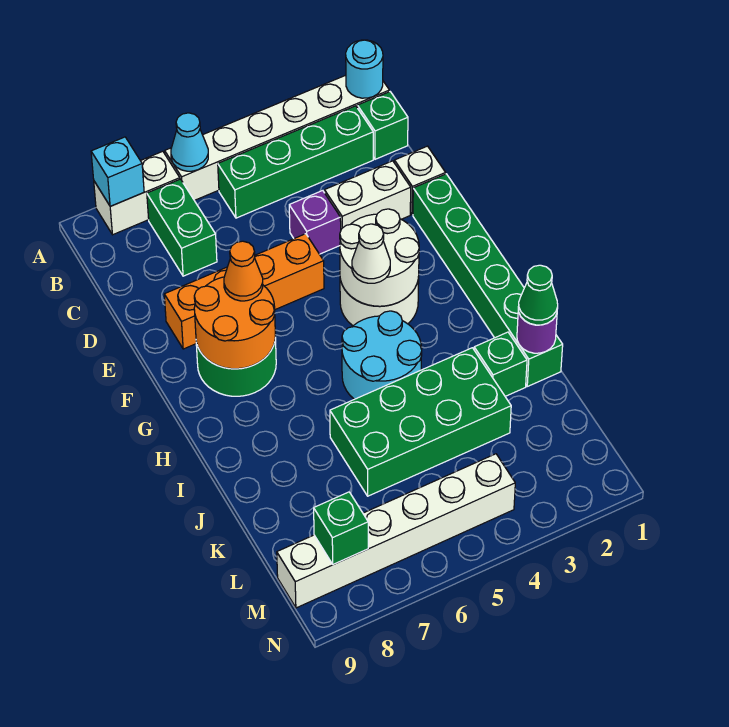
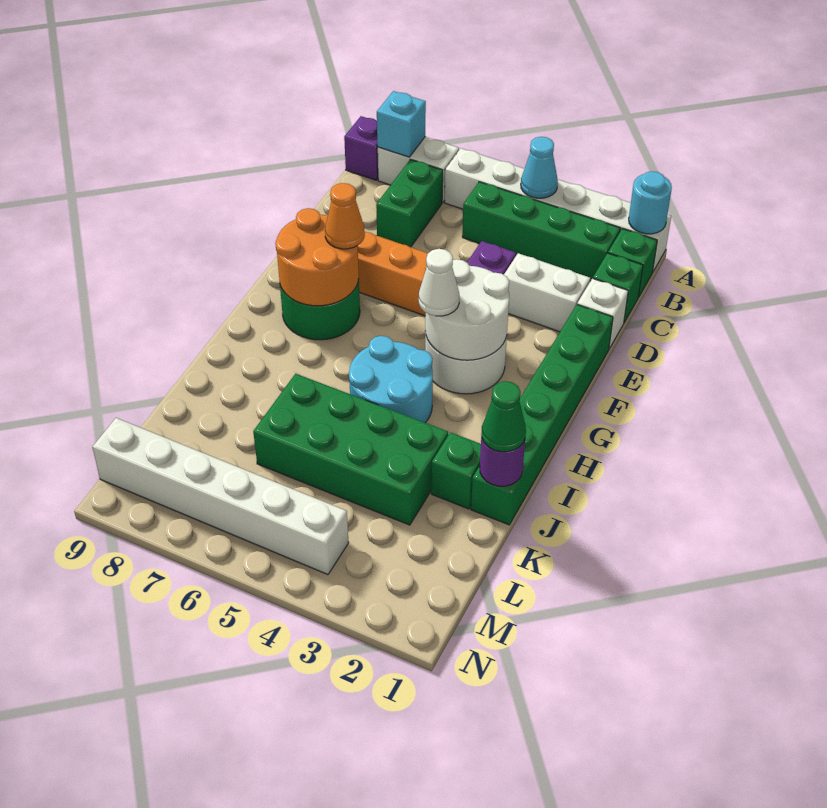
cyan 1x1 cone [171,113,208,171] -> cyan 1x1 cone moved to [521,137,558,198]
none -> purple 1x1 brick [344,116,378,180]
green 1x1 brick [314,492,368,564] -> green 1x1 brick moved to [593,253,643,322]

